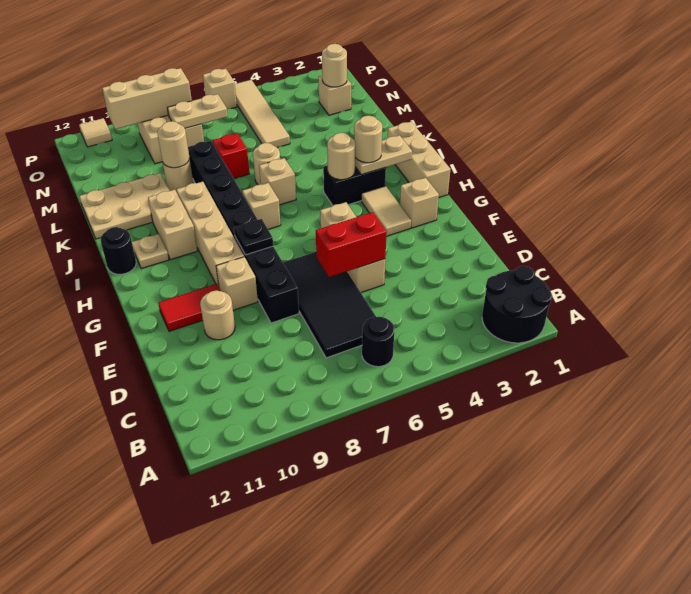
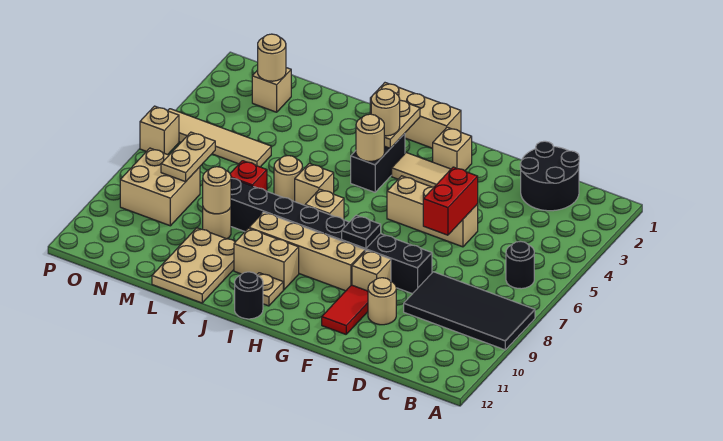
black 2x2 round brick [482,266,552,343] -> black 2x2 round brick moved to [520,141,579,211]
black 2x4 tile [283,252,376,358] -> black 2x4 tile moved to [404,272,535,350]
tan 1x3 brick [102,68,192,129] -> none
tan 1x1 tile [79,118,112,147] -> none

